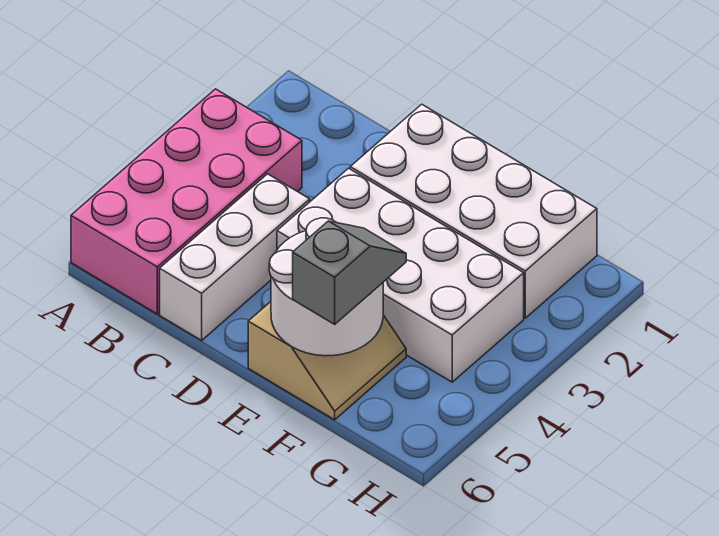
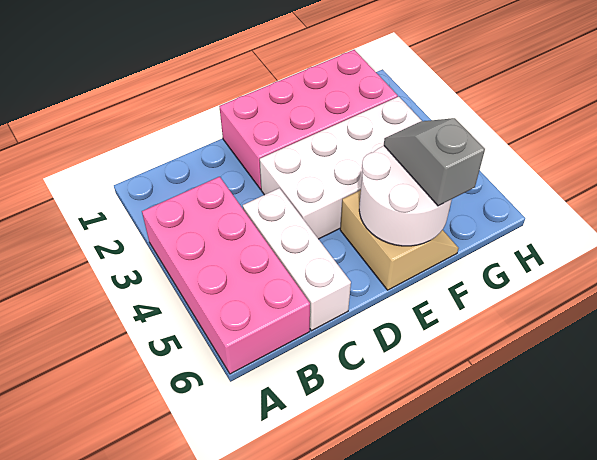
white 2x4 brick [350,104,597,318] -> pink 2x4 brick [219,50,398,189]

